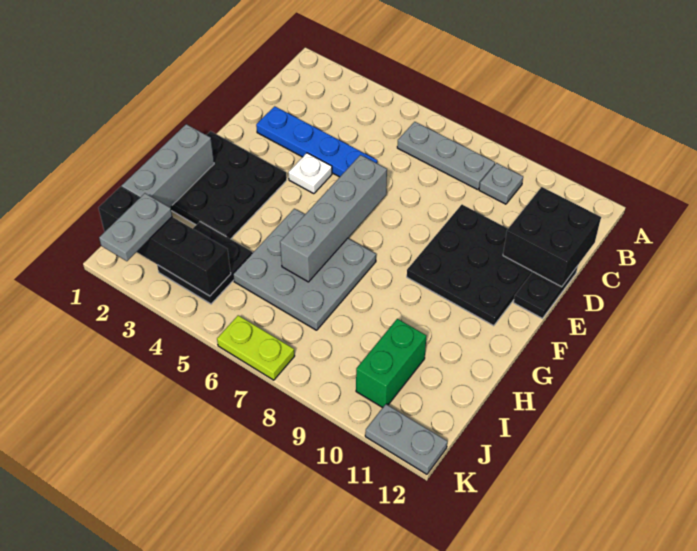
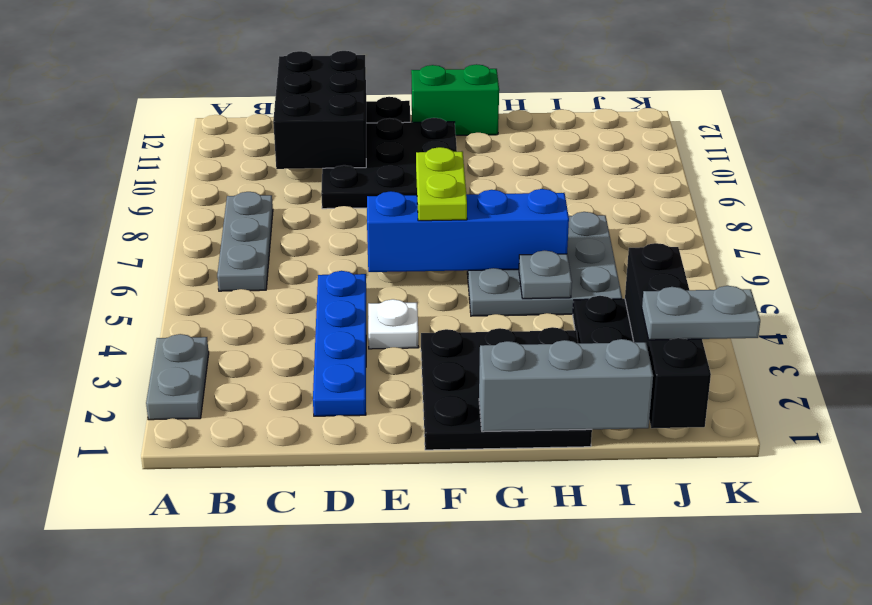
grey 1x1 plate [479,163,523,204] -> grey 1x1 plate moved to [519,250,572,299]
black 2x2 brick [503,187,601,287] -> black 2x3 brick [273,51,366,169]
grey 1x4 brick [280,155,387,282] -> blue 1x4 brick [367,189,569,272]
green 1x2 brick [356,319,426,408] -> green 1x2 brick moved to [411,64,499,135]
lime 1x2 plate [217,315,294,380] -> lime 1x2 plate moved to [416,147,467,221]
grey 1x2 plate [365,404,447,474] -> grey 1x2 plate moved to [146,334,209,420]

